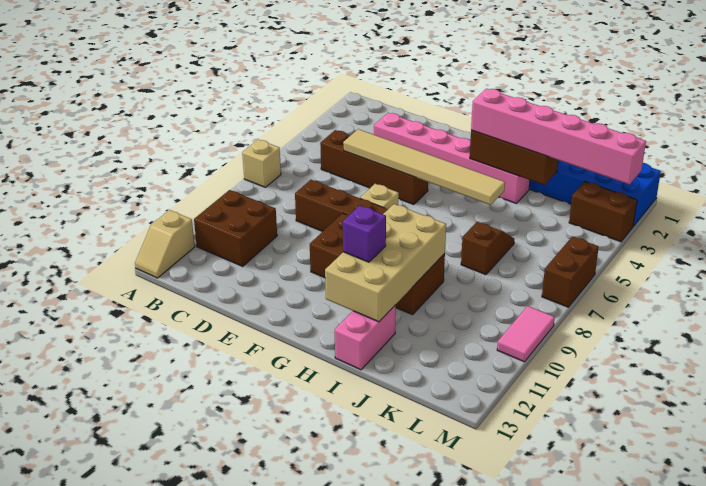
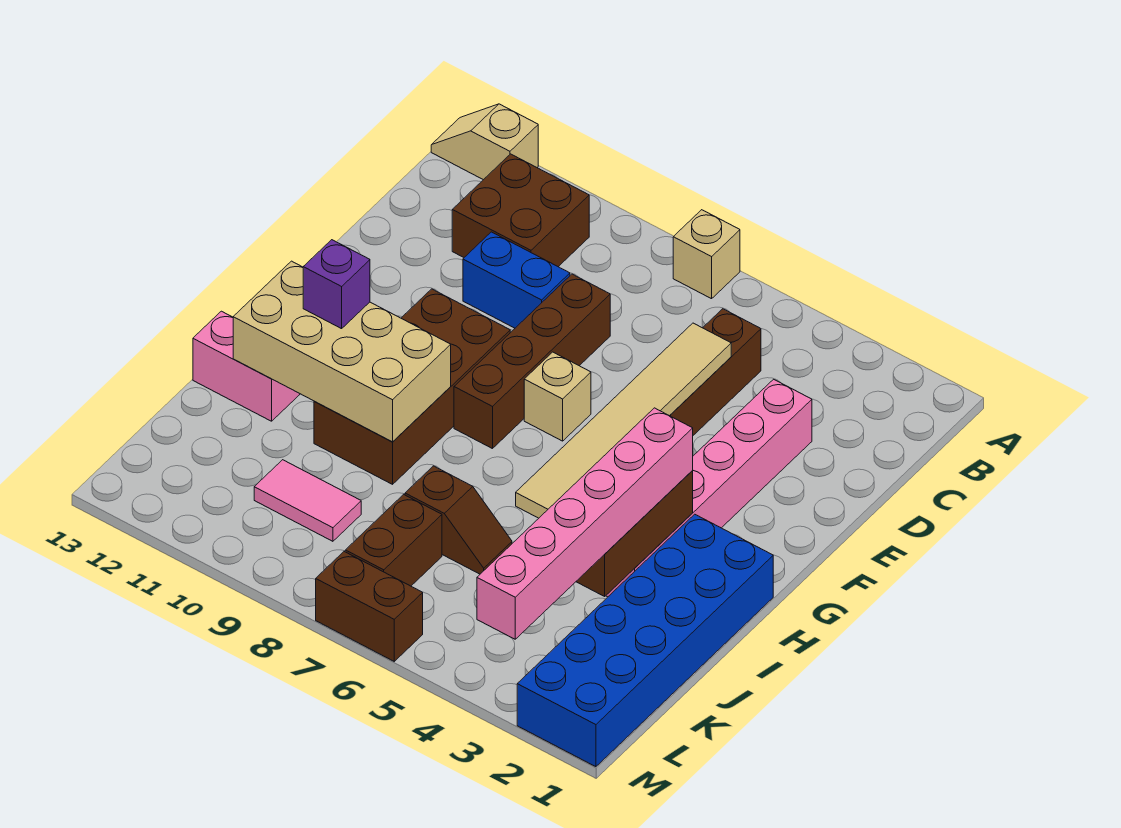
none -> blue 1x2 brick [463,232,570,328]
brown 1x2 brick [569,182,637,242] -> brown 1x2 brick moved to [345,494,442,586]
pink 1x2 tile [497,306,555,362] -> pink 1x2 tile moved to [254,460,361,541]

